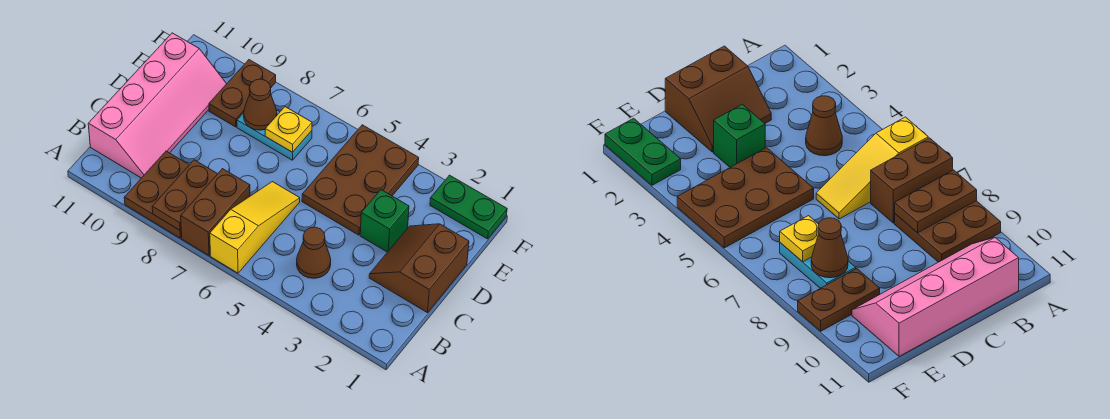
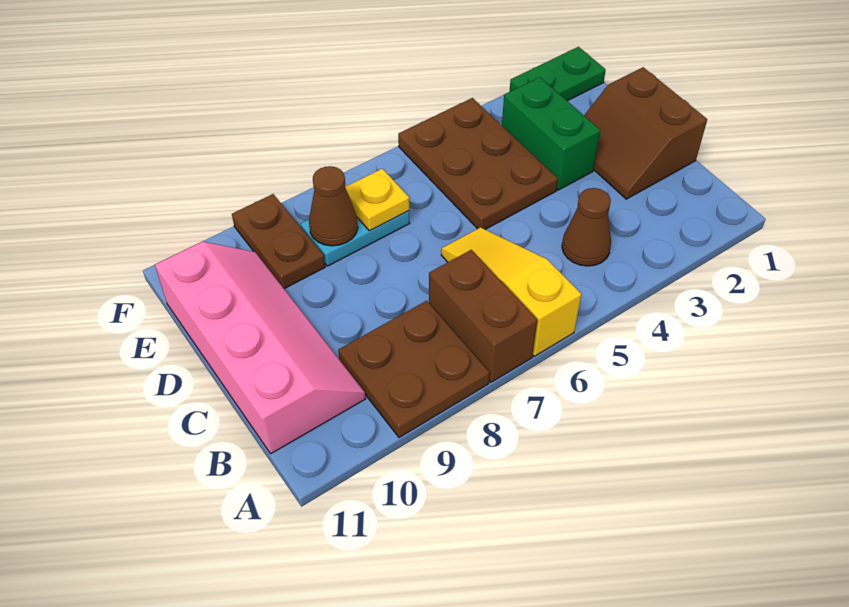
brown 1x2 plate [152,160,217,230] -> none
green 1x1 brick [360,190,409,252] -> green 1x2 brick [502,77,600,190]

